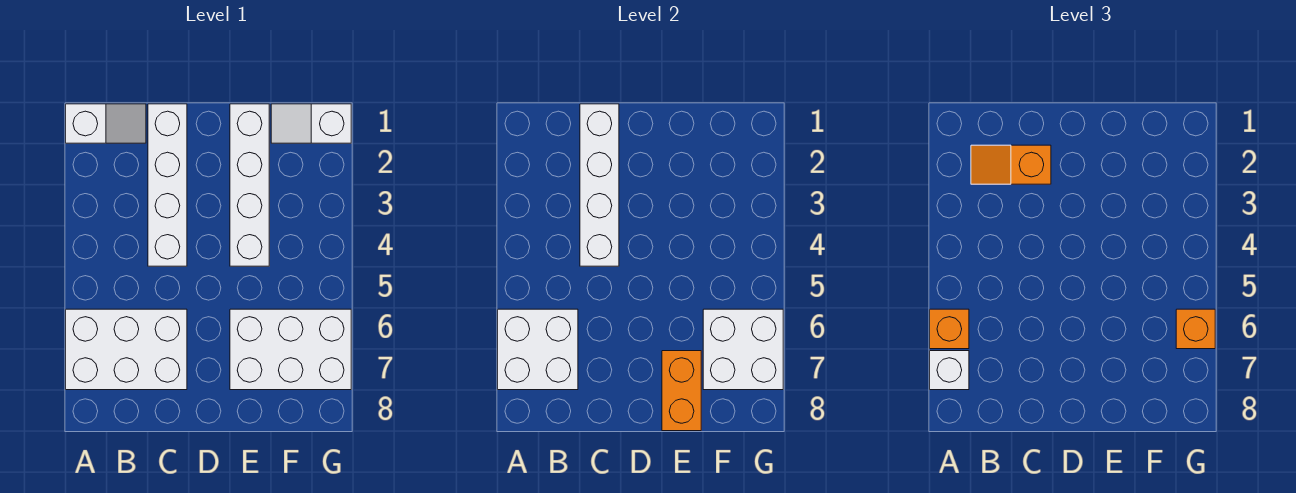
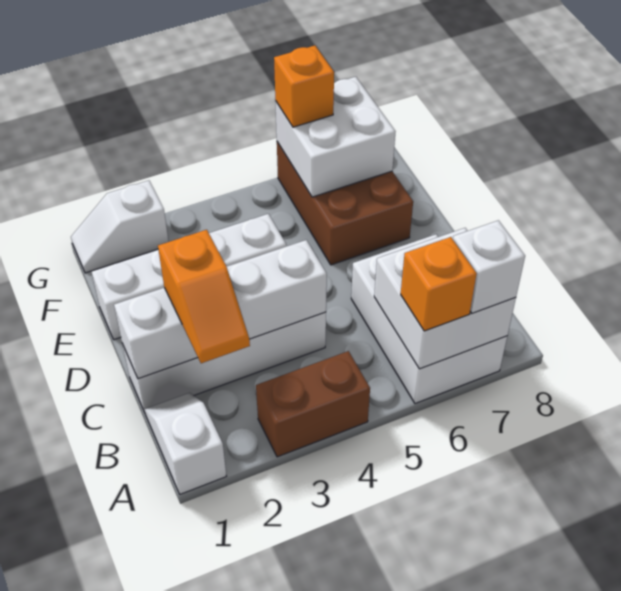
none -> brown 1x2 brick [256,351,370,457]
white 2x3 brick [230,309,351,390] -> brown 2x3 brick [277,142,413,265]
orange 1x2 brick [662,351,701,431] -> none
white 1x2 slope [271,104,351,143] -> white 1x2 slope turned to [71,181,169,273]

